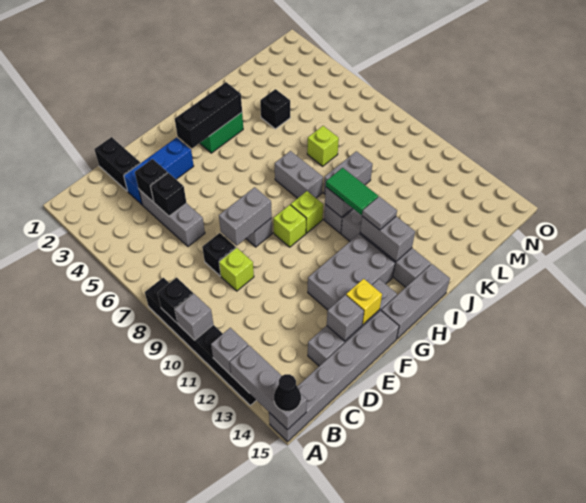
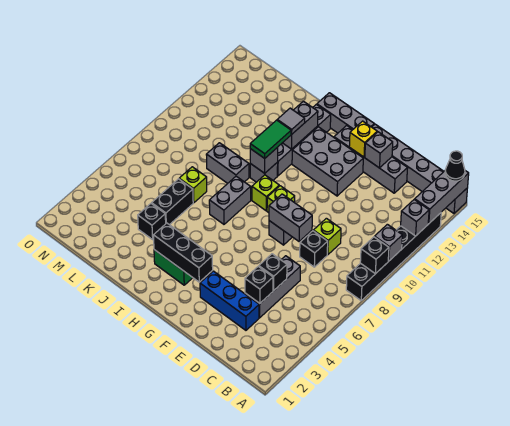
black 1x2 brick [94,137,140,191] -> black 1x2 brick moved to [152,179,193,225]

